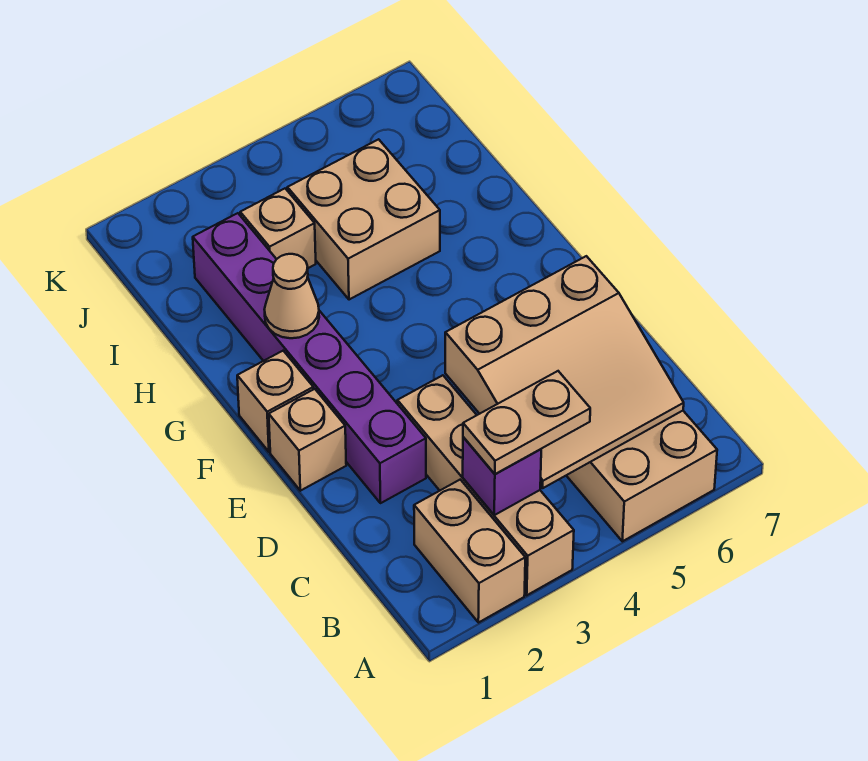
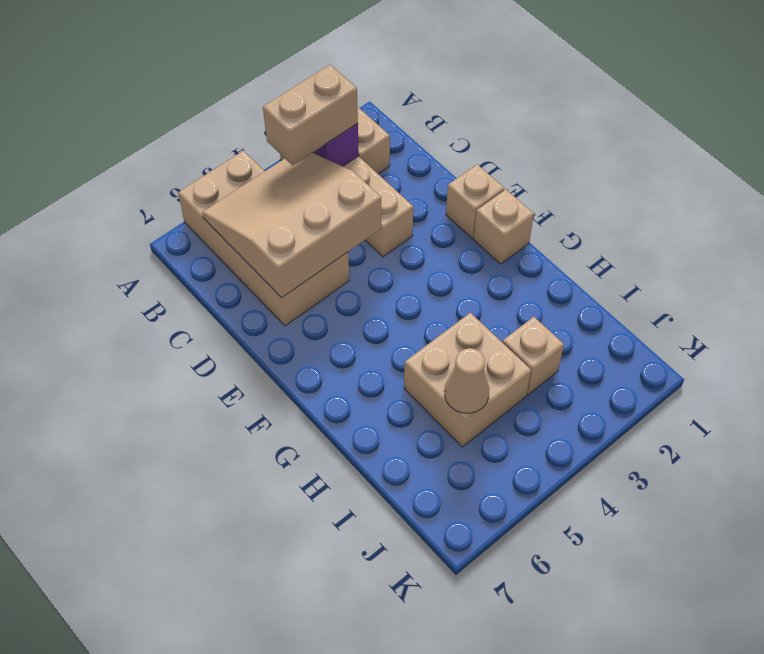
tan 1x2 plate [463,371,590,474] -> tan 1x2 brick [263,65,358,165]
purple 1x6 brick [193,213,426,503] -> none
tan 1x1 cone [264,254,319,338] -> tan 1x1 cone moved to [445,348,489,413]

